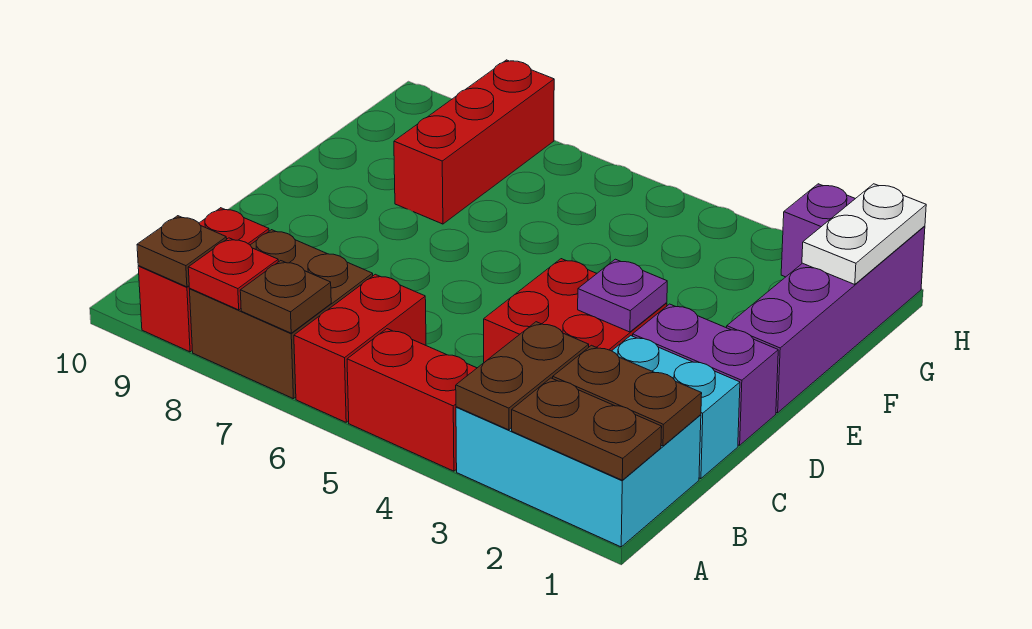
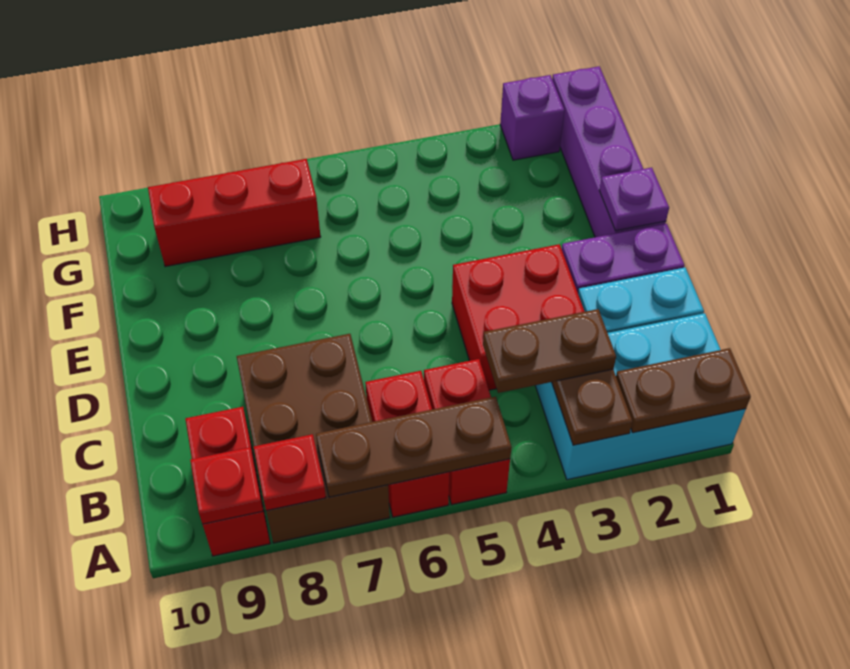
red 1x2 brick [347,329,477,471] -> red 1x2 brick turned to [424,359,510,505]
brown 2x2 brick [190,230,373,399] -> brown 2x3 brick [237,334,390,543]
brown 1x1 plate [240,261,331,333] -> brown 1x3 plate [316,397,512,497]
brown 1x1 plate [137,216,227,287] -> red 1x1 plate [190,447,263,524]
brown 1x2 plate [553,345,702,446] -> brown 1x2 plate moved to [483,309,616,393]
purple 1x1 plate [578,259,667,332] -> purple 1x1 plate moved to [599,168,669,231]
red 1x3 brick [394,60,554,224] -> red 1x3 brick turned to [148,159,321,267]
white 1x2 plate [802,184,926,285] -> none

